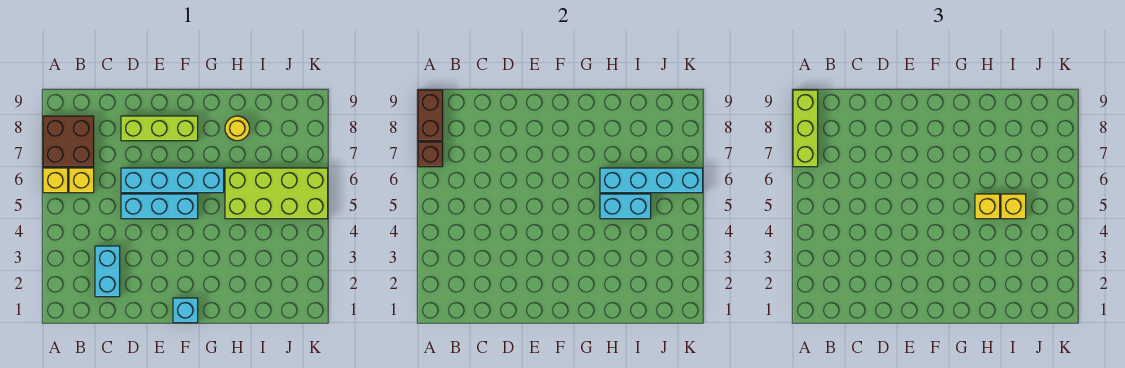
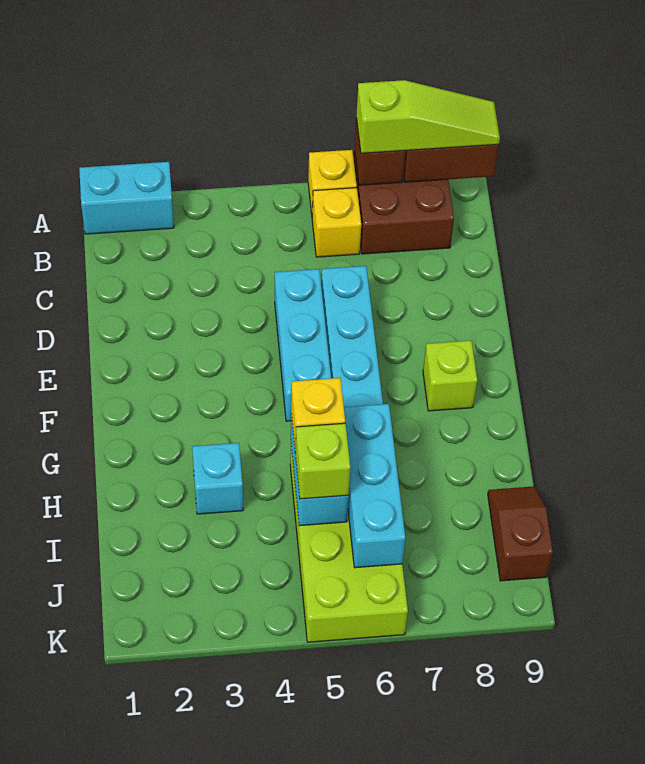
lime 1x3 brick [793,90,818,167] -> lime 1x3 slope [356,80,500,153]
cyan 1x2 brick [95,246,120,297] -> cyan 1x2 brick moved to [79,162,174,234]
lime 1x3 brick [121,116,198,141] -> lime 1x1 brick [423,341,477,411]
cyan 1x1 brick [173,298,198,323] -> cyan 1x1 brick moved to [192,443,243,514]
cyan 1x4 brick [600,168,703,193] -> cyan 1x3 brick [344,404,405,568]
yellow 1x1 round brick [225,116,250,141] -> none
yellow 1x1 brick [1001,194,1026,219] -> lime 1x1 brick [295,423,350,499]
none -> brown 1x2 slope [488,486,553,581]

